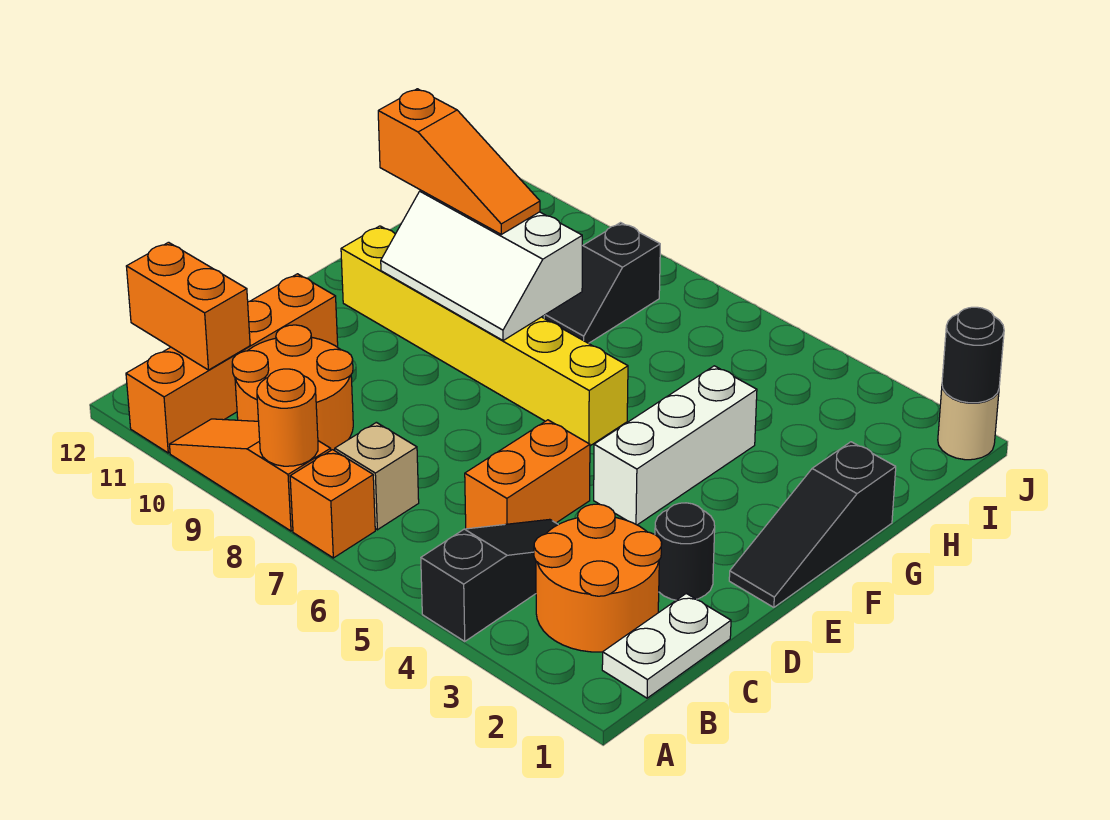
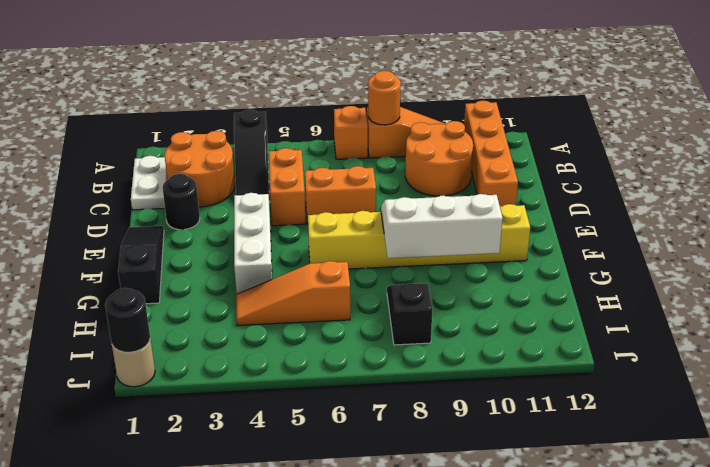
tan 1x1 brick [335,422,419,530] -> none
orange 1x2 brick [126,242,250,370] -> orange 1x2 brick moved to [305,166,376,224]
orange 1x3 slope [378,89,540,234] -> orange 1x3 slope moved to [236,261,350,325]

